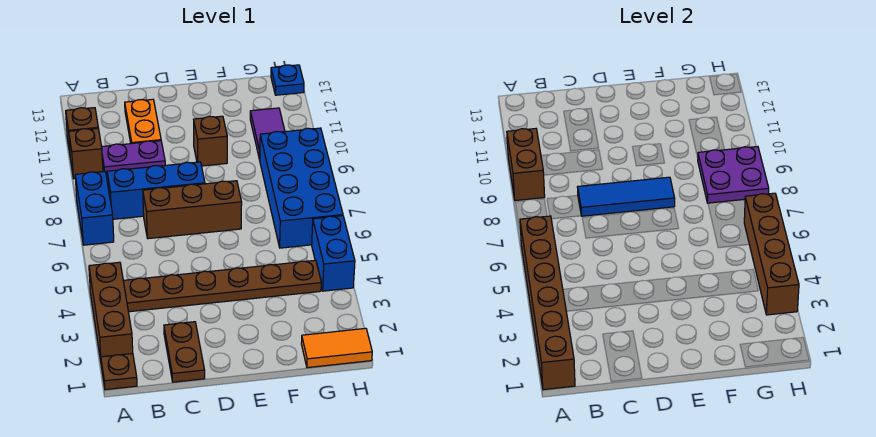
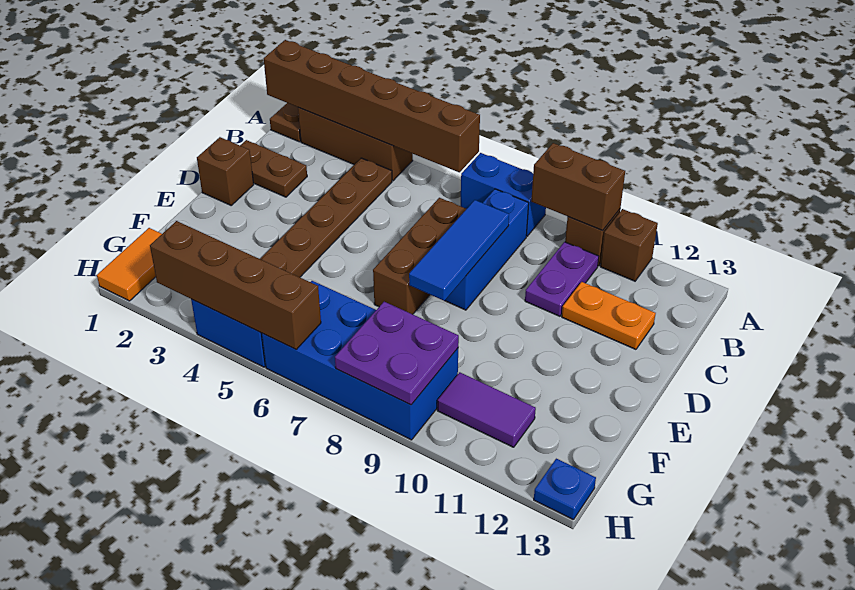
brown 1x1 brick [194,116,227,166] -> brown 1x1 brick moved to [197,137,254,205]

